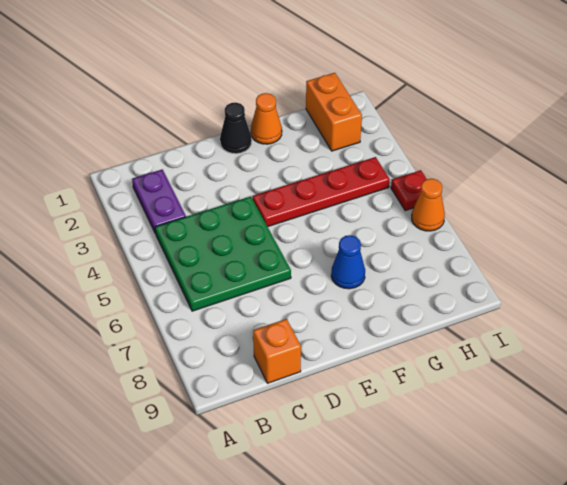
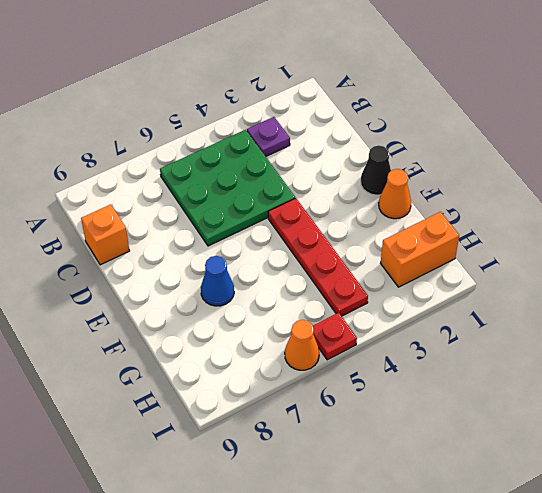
purple 1x2 plate [132,169,186,234] -> purple 1x1 plate [247,117,290,156]

